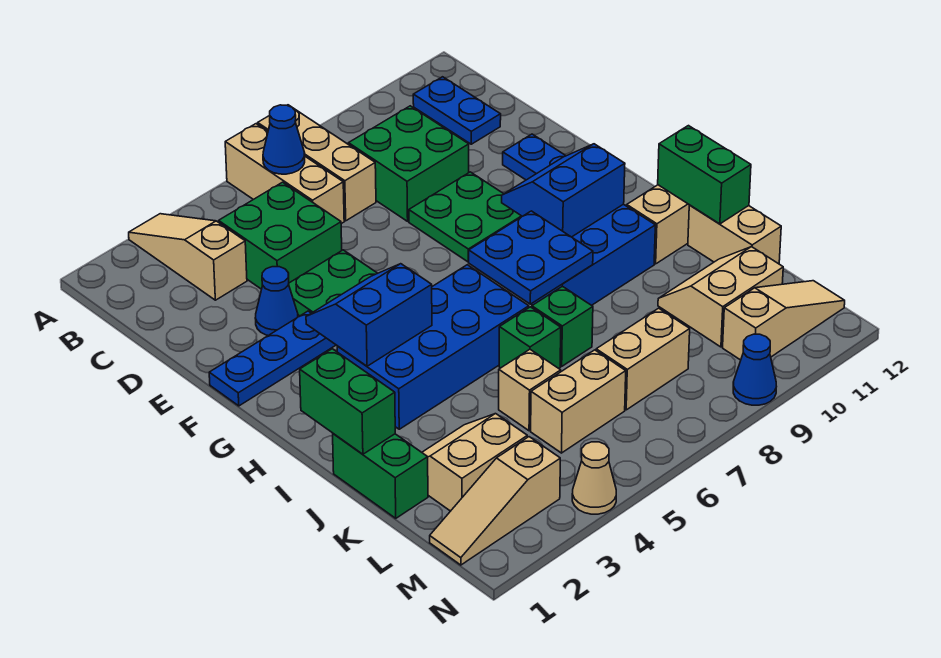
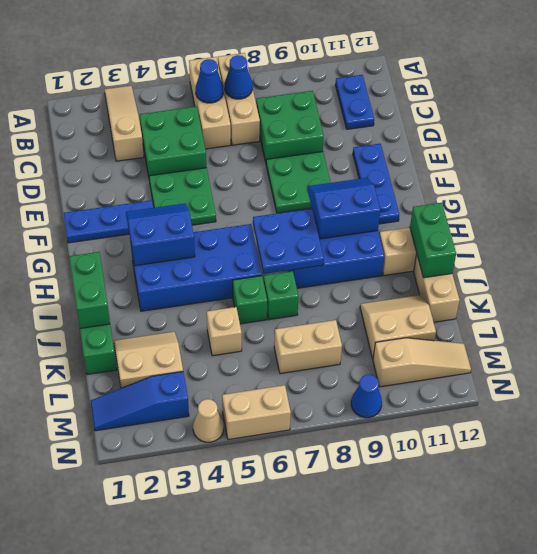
blue 1x1 cone [255,267,298,335] -> blue 1x1 cone moved to [225,55,252,99]
tan 1x2 brick [531,350,626,453] -> tan 1x2 brick moved to [222,385,291,440]
tan 1x3 slope [430,437,560,565] -> blue 1x3 slope [90,372,189,431]

